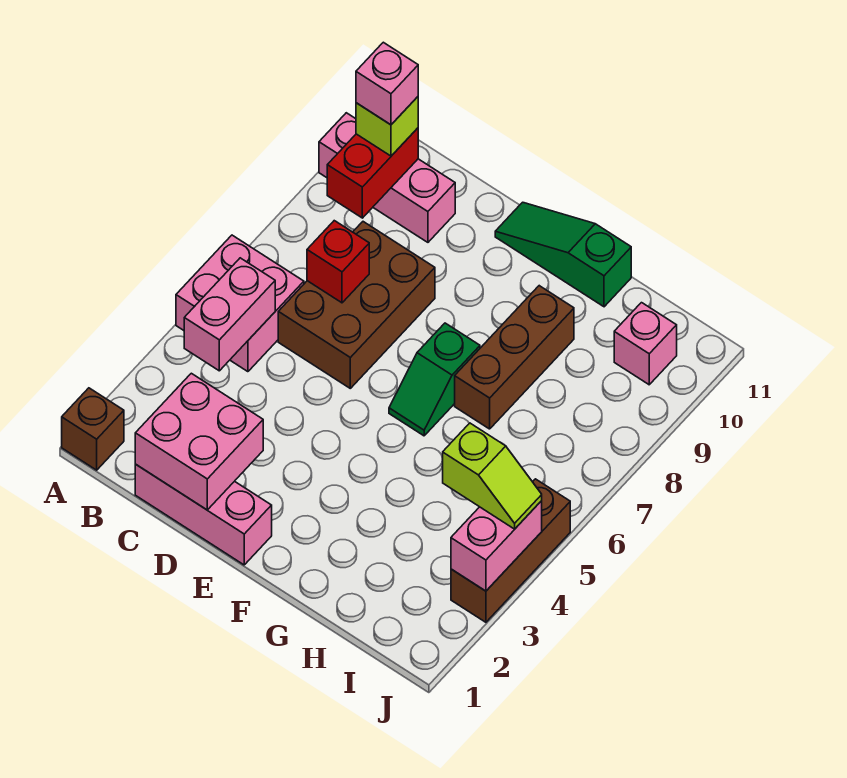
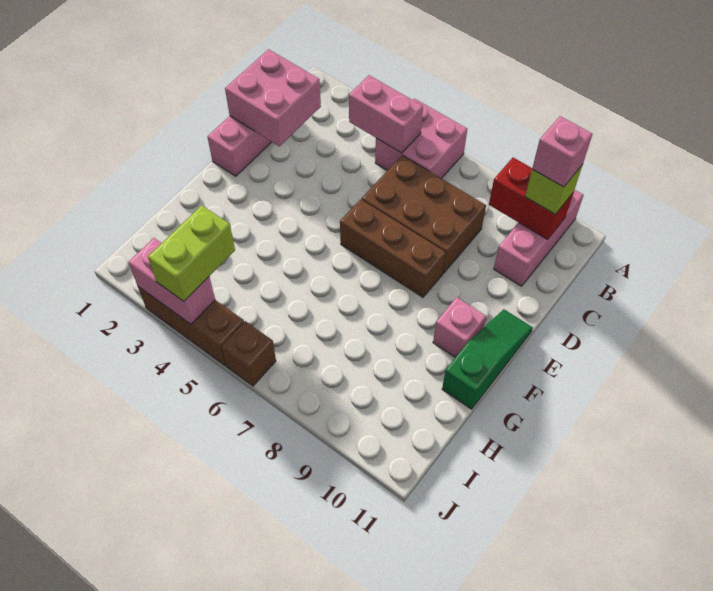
brown 1x1 brick [62,388,124,470] -> brown 1x1 brick moved to [221,321,276,386]
red 1x1 brick [307,221,369,303] -> none
green 1x2 slope [389,323,480,436] -> none
brown 1x3 brick [455,286,574,429] -> brown 1x3 brick moved to [340,199,446,297]
lime 1x2 slope [443,423,542,529] -> lime 1x2 brick [148,205,235,301]
pink 1x1 brick [614,303,677,385] -> pink 1x1 brick moved to [433,297,486,357]

